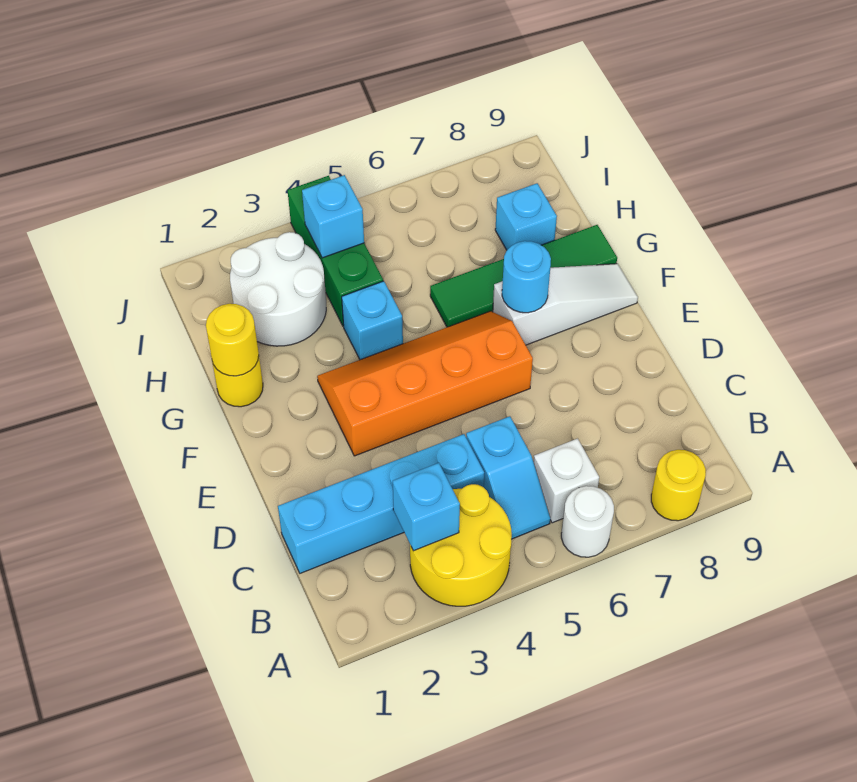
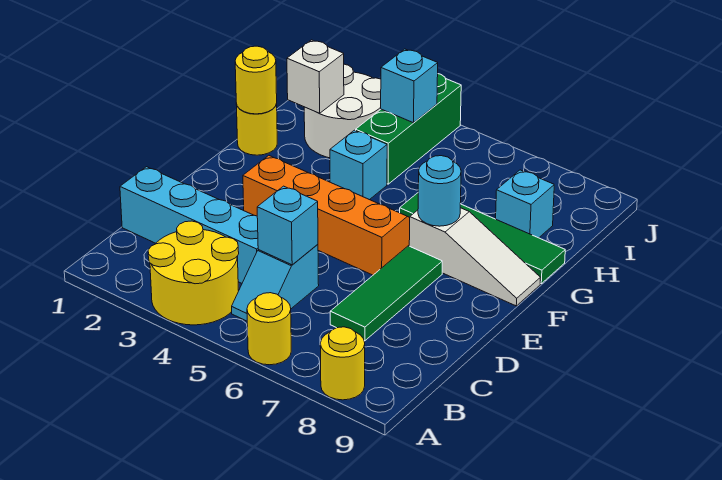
white 1x1 round brick [561,486,614,557] -> yellow 1x1 round brick [247,293,291,365]
cyan 1x1 brick [393,463,460,551] -> cyan 1x1 brick moved to [257,186,318,265]
white 1x1 brick [534,438,599,523] -> white 1x1 brick moved to [287,40,344,113]
none -> green 1x3 tile [330,246,442,341]

